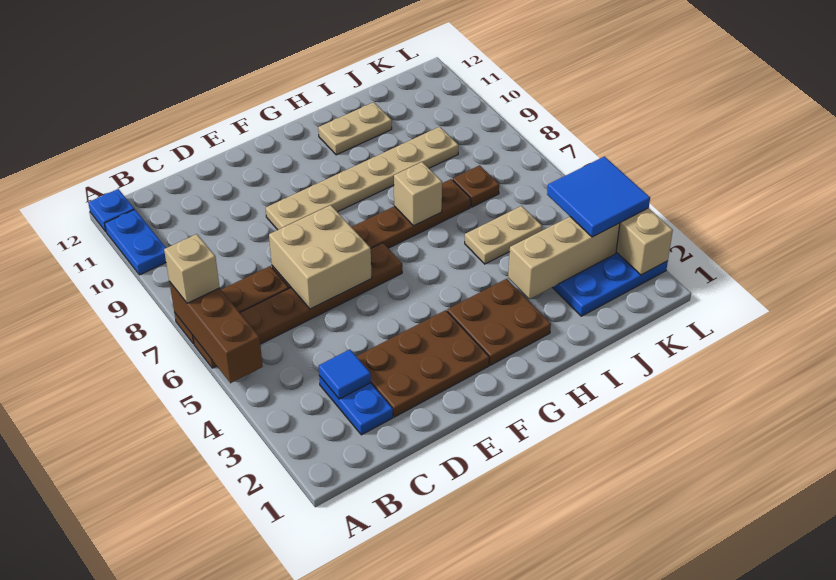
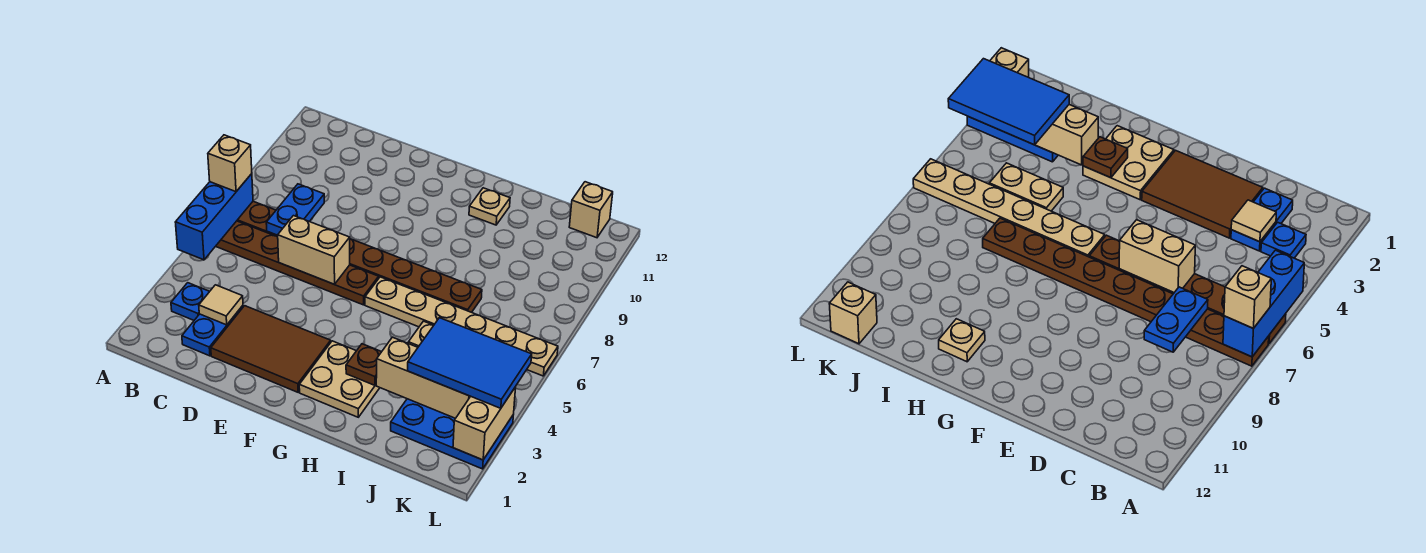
brown 1x3 brick [169,282,263,383] -> blue 1x3 brick [175,174,253,260]
blue 1x2 plate [105,209,166,275] -> blue 1x2 plate moved to [266,184,324,235]
blue 1x1 plate [88,189,134,231] -> blue 1x1 plate moved to [171,283,210,320]
blue 1x1 tile [319,350,371,399] -> tan 1x1 tile [199,285,243,325]
brown 2x3 plate [356,310,489,417] -> brown 2x3 tile [211,306,331,392]
tan 2x2 brick [269,205,372,309] -> tan 1x2 brick [277,216,350,284]
tan 1x6 plate [266,127,459,230] -> tan 1x6 plate moved to [365,277,558,376]
brown 2x2 plate [447,279,551,365] -> tan 2x2 plate [299,341,380,417]
tan 1x1 brick [394,162,442,226] -> tan 1x1 brick moved to [569,182,613,238]
tan 1x2 plate [318,102,392,155] -> tan 1x1 plate [469,188,510,225]
brown 1x1 plate [453,165,499,207] -> brown 1x1 plate moved to [346,344,381,385]
blue 2x2 tile [547,157,650,237] -> blue 2x3 tile [408,318,532,408]

